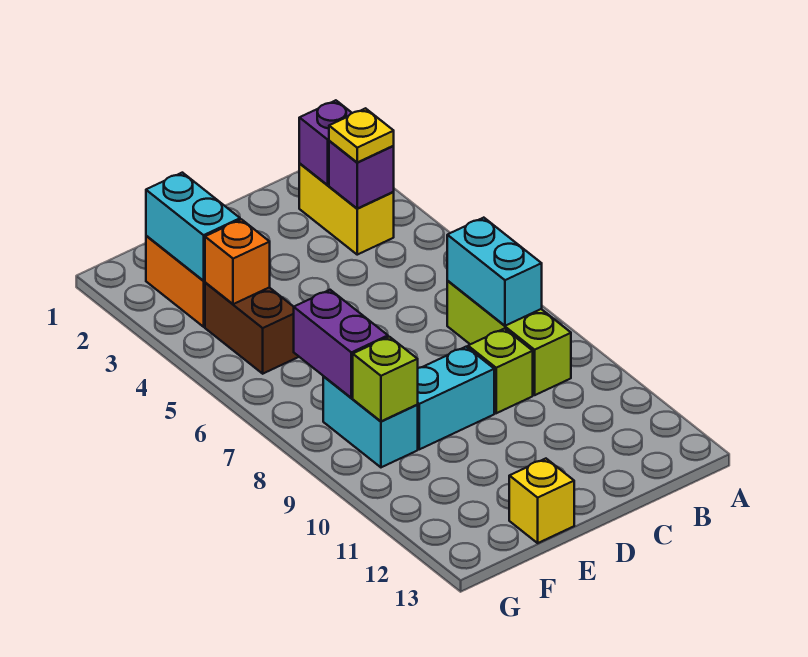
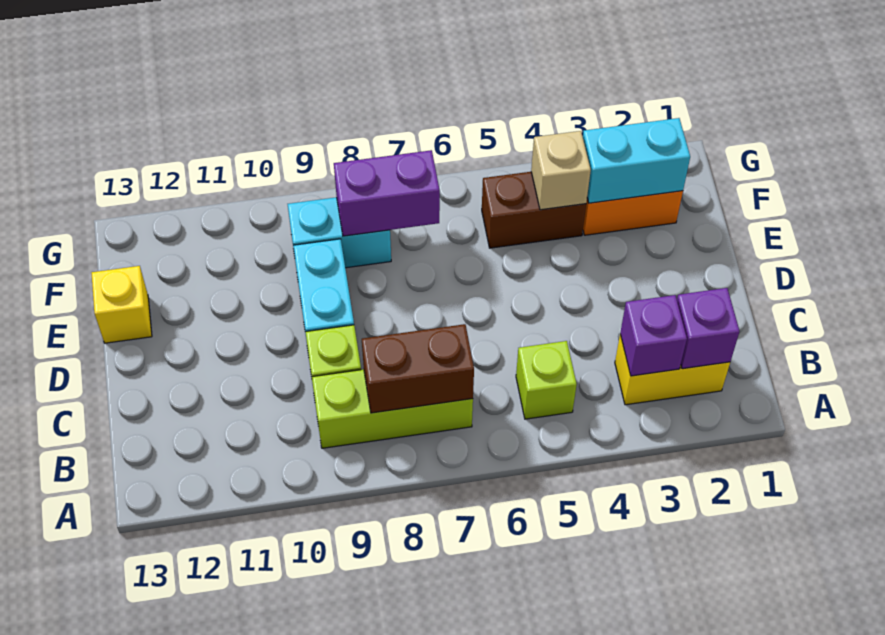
yellow 1x1 plate [329,108,394,162] -> none
cyan 1x2 brick [447,218,542,326] -> brown 1x2 brick [362,324,474,413]
orange 1x1 brick [205,219,270,304] -> tan 1x1 brick [531,131,591,210]
lime 1x1 brick [353,337,418,421] -> lime 1x1 brick moved to [516,341,577,419]

